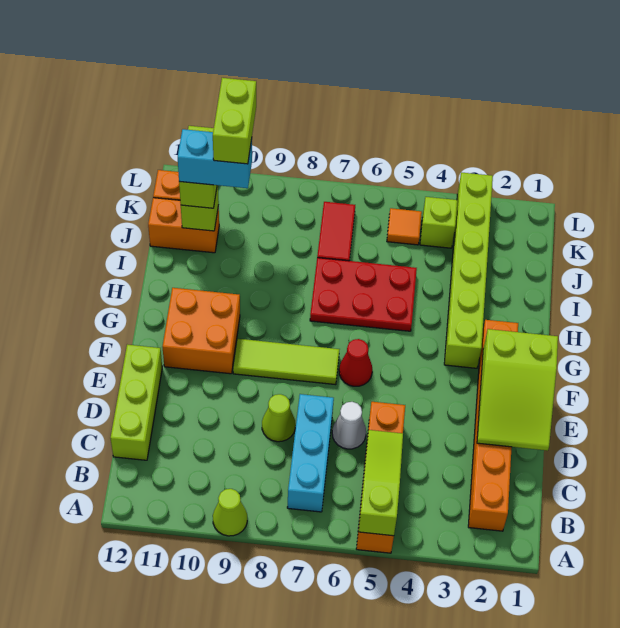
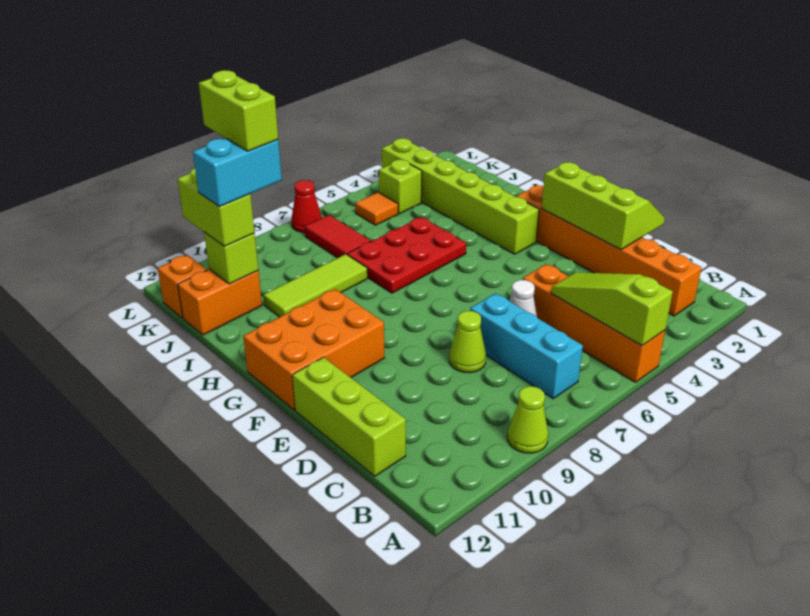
lime 2x3 slope [477,329,558,451] -> lime 2x3 slope turned to [542,162,665,250]
red 1x1 cone [339,339,372,386] -> red 1x1 cone moved to [291,180,322,233]
lime 1x3 tile [233,339,339,385] -> lime 1x3 tile moved to [263,254,367,317]
orange 2x2 brick [163,288,240,374] -> orange 2x3 brick [243,289,384,410]

